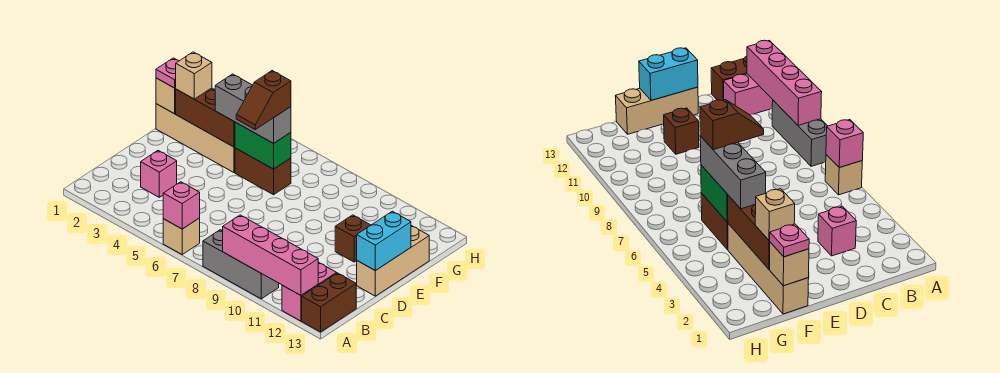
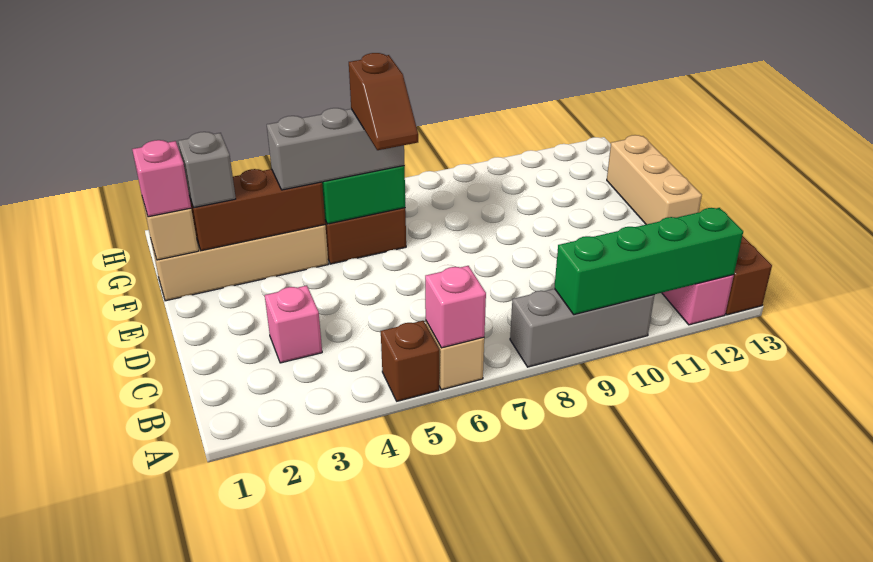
pink 1x4 brick [223,215,318,295] -> green 1x4 brick [554,208,743,315]
cyan 1x2 brick [357,211,411,271] -> none
brown 1x1 brick [335,215,371,262] -> brown 1x1 brick moved to [381,321,439,401]
pink 1x1 plate [156,58,179,88] -> pink 1x1 brick [132,140,191,217]
tan 1x1 brick [176,52,212,99] -> grey 1x1 brick [178,132,236,208]

